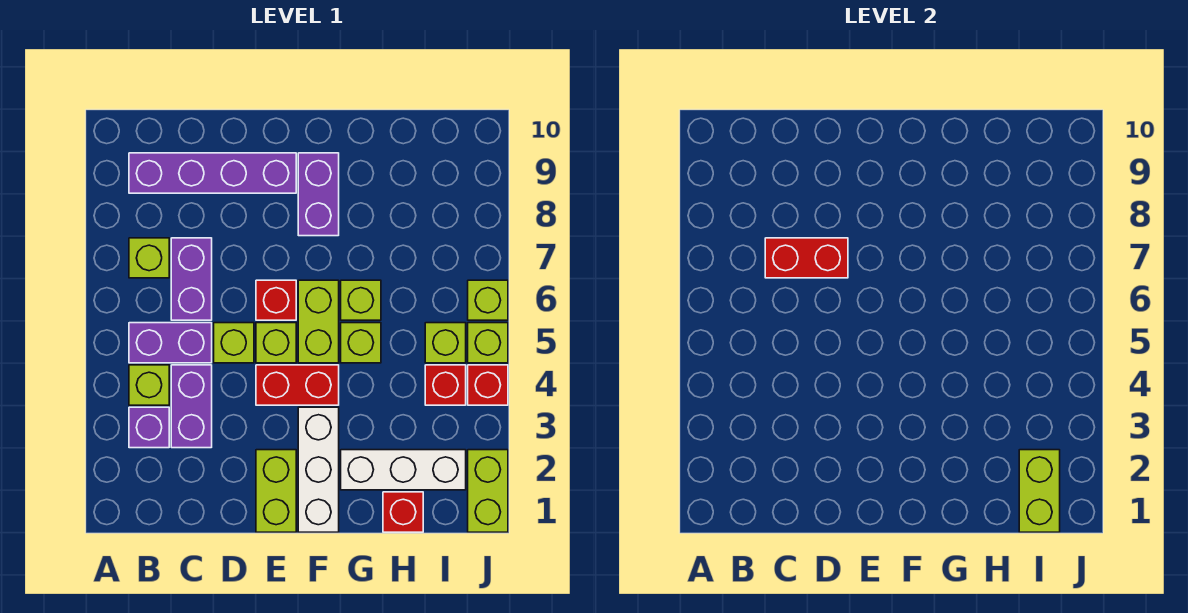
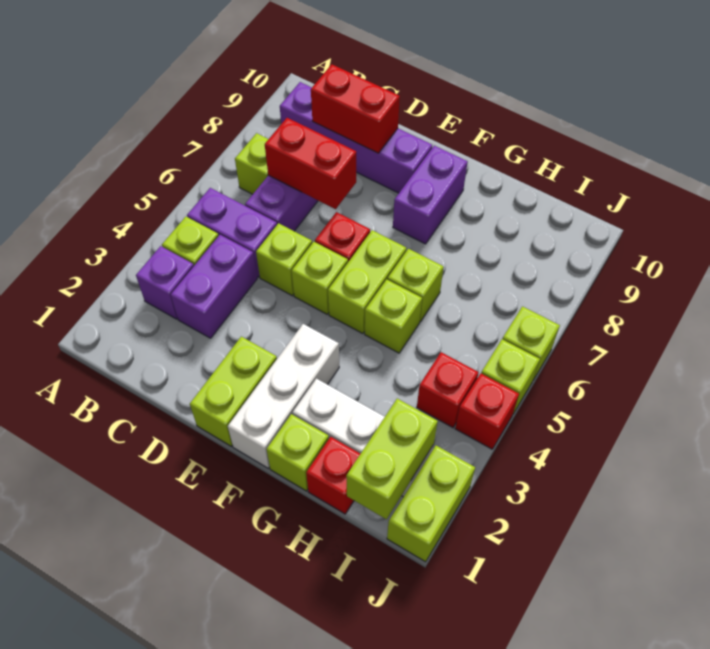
red 1x2 brick [256,365,339,405] -> red 1x2 brick moved to [311,64,400,153]
lime 1x1 brick [425,323,466,363] -> lime 1x1 brick moved to [266,414,329,491]

